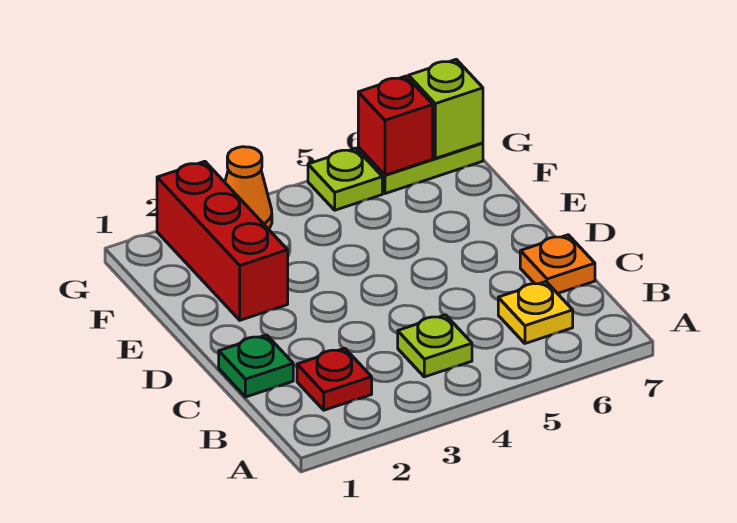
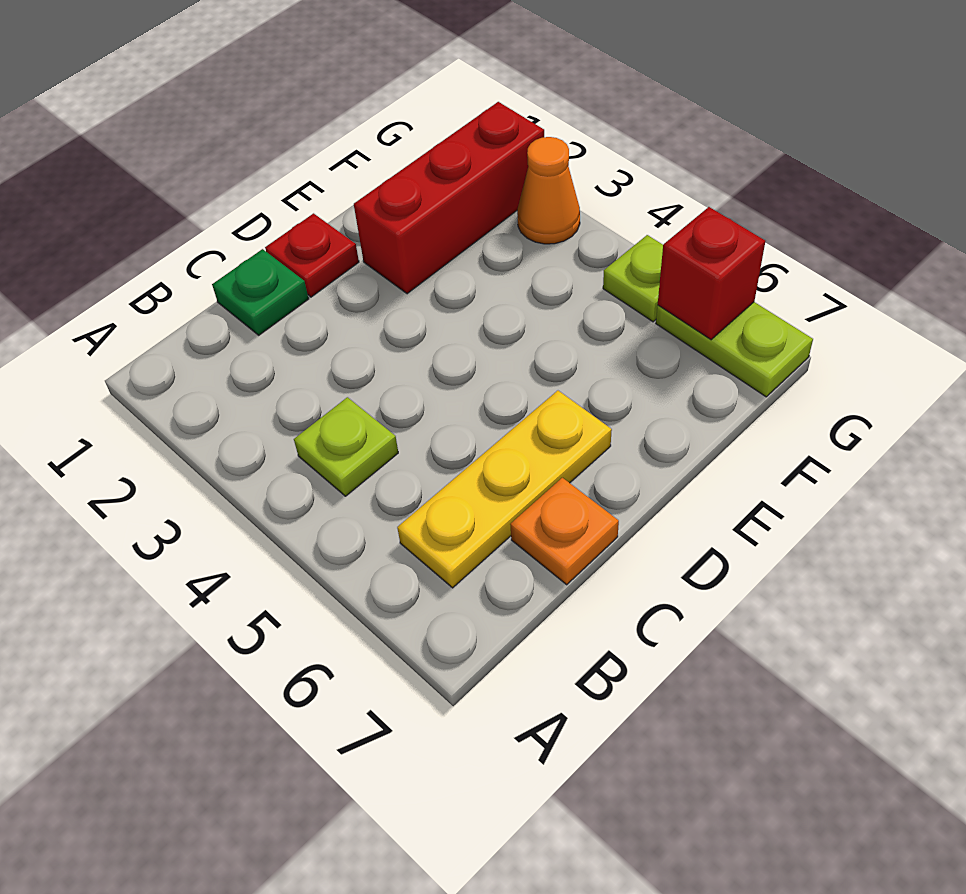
red 1x1 plate [297,348,372,410] -> red 1x1 plate moved to [265,213,359,297]
yellow 1x1 plate [498,282,573,343] -> yellow 1x3 plate [397,391,612,588]
lime 1x1 brick [409,59,483,158] -> none

